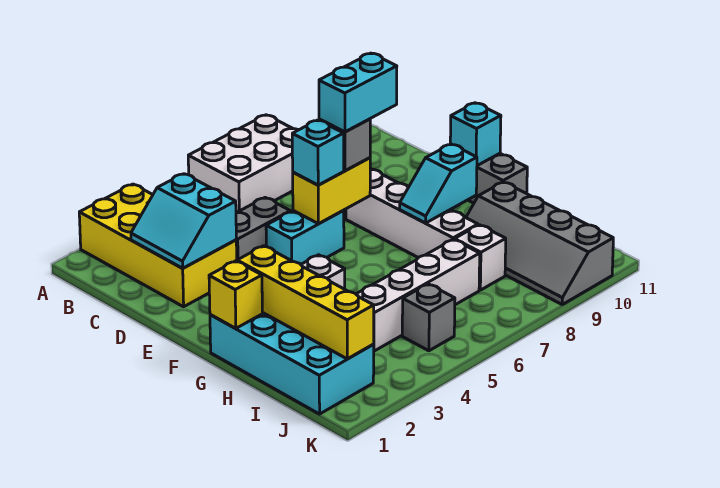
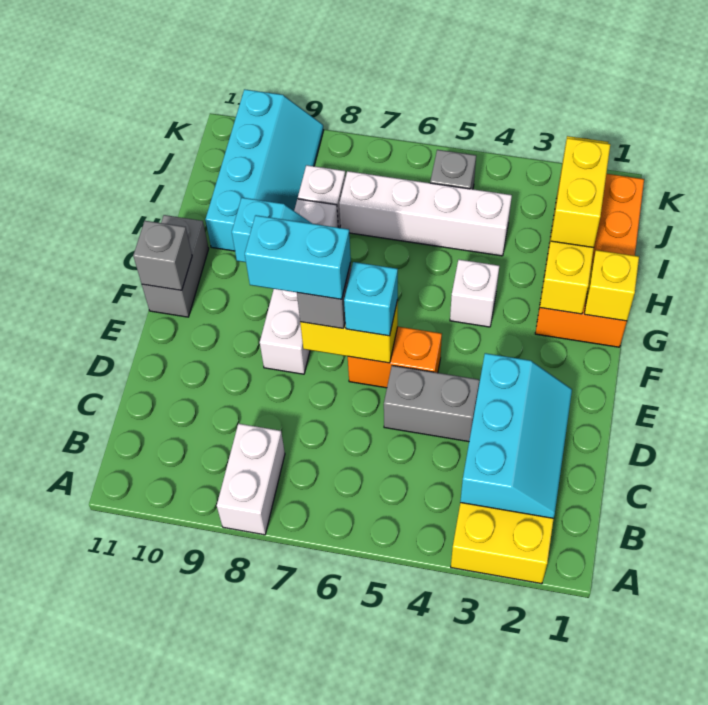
white 2x3 brick [188,115,298,213] -> white 1x2 brick [217,424,285,535]
cyan 2x2 slope [131,174,236,268] -> cyan 2x3 slope [460,353,572,518]
cyan 1x2 brick [266,211,344,264] -> orange 1x2 brick [348,327,442,388]
cyan 1x1 brick [450,103,501,166] -> grey 1x1 brick [133,221,192,290]
cyan 2x4 brick [210,312,374,414] -> orange 2x4 brick [535,174,644,347]
none -> yellow 1x2 brick [551,138,610,248]
grey 2x4 slope [466,182,613,304] -> cyan 2x4 slope [205,89,323,251]

